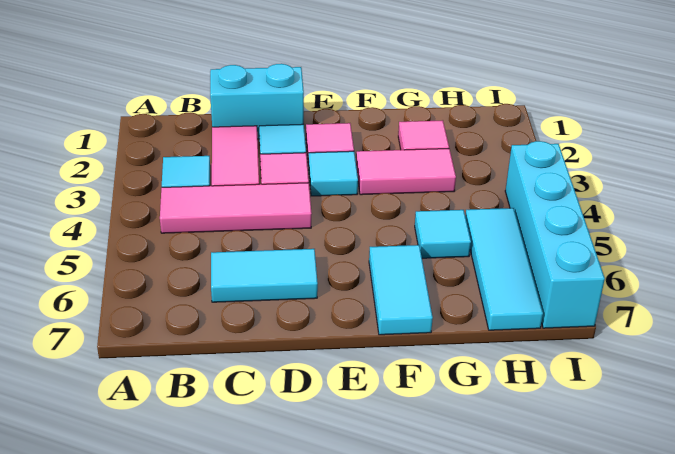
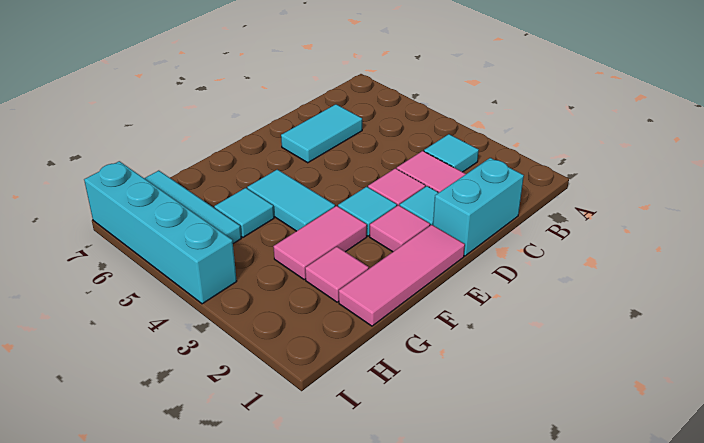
pink 1x3 tile [160,183,312,233] -> pink 1x3 tile moved to [339,225,465,326]
cyan 1x2 tile [369,245,433,335] -> cyan 1x2 tile moved to [247,169,335,231]

